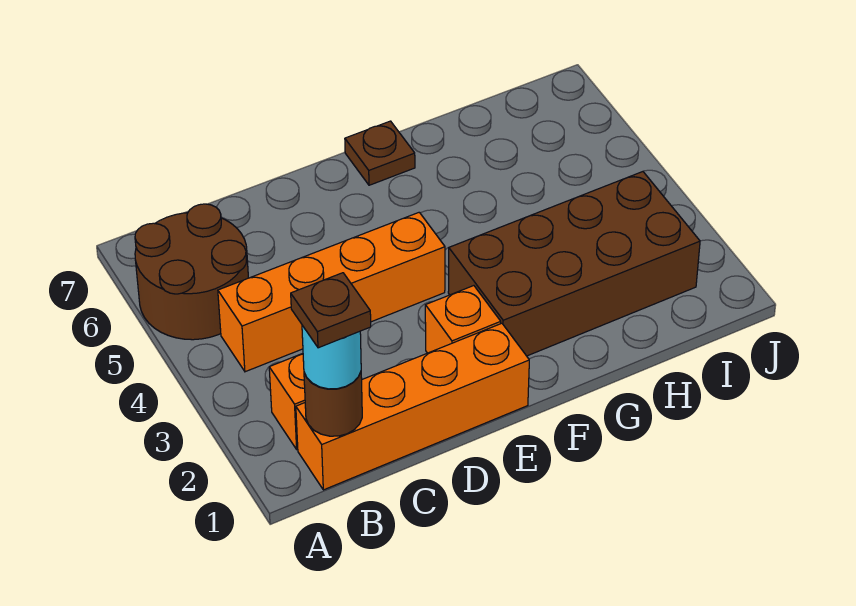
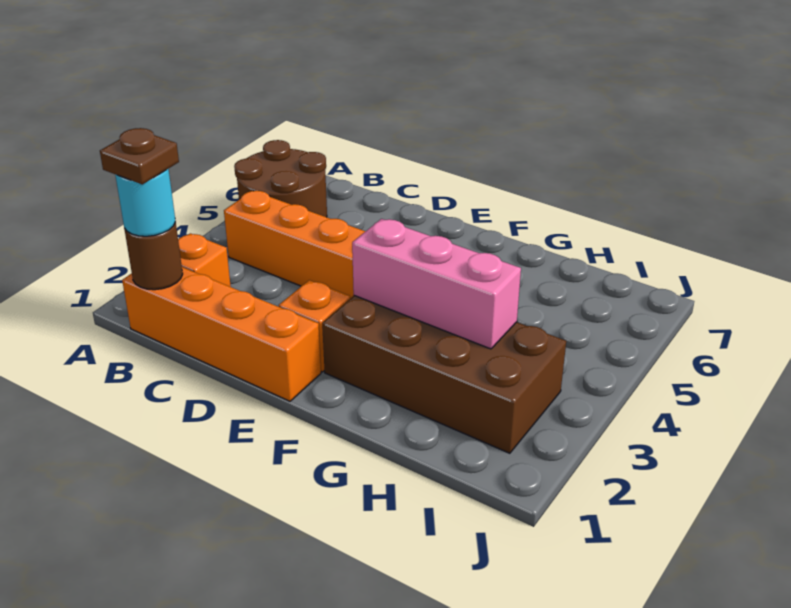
none -> pink 1x3 brick [352,219,521,349]
brown 1x1 plate [345,121,415,185] -> none

